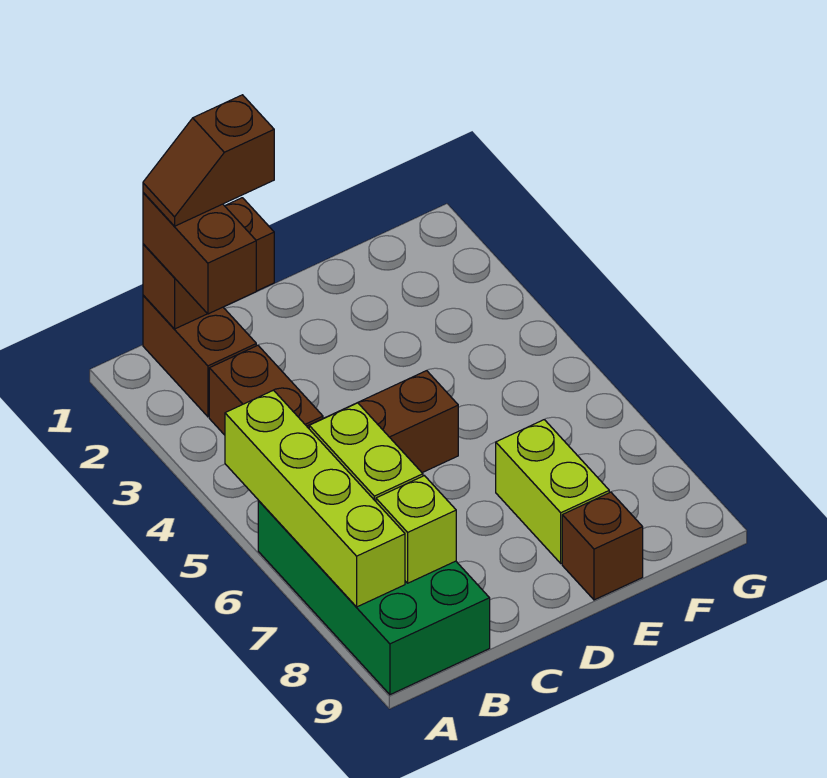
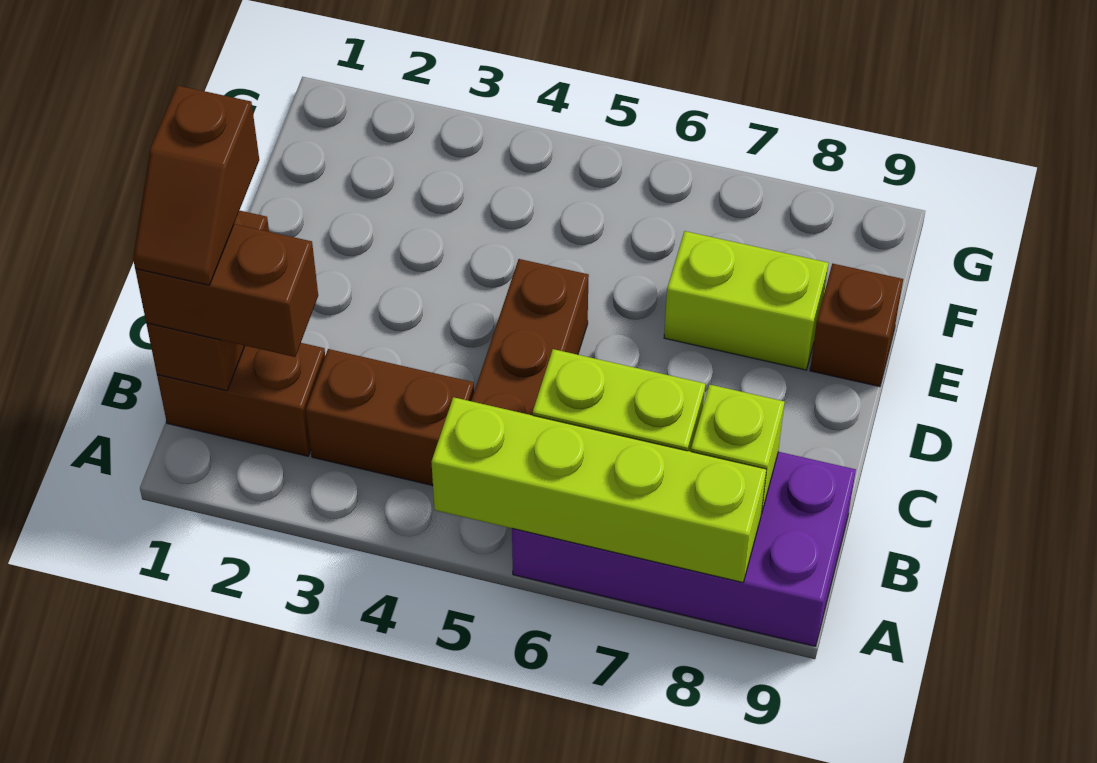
green 2x4 brick [258,501,490,695] -> purple 2x4 brick [512,452,856,646]

